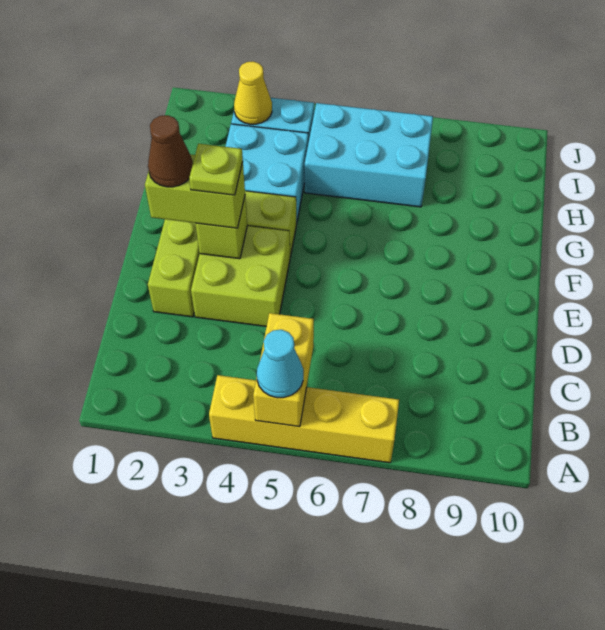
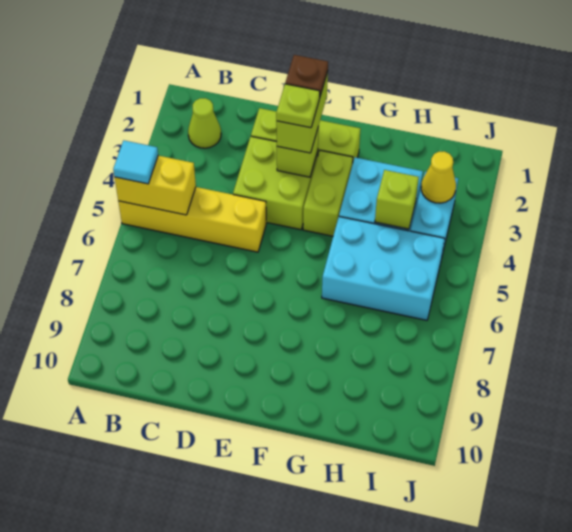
yellow 1x4 brick [209,375,399,463] -> yellow 1x4 brick turned to [118,187,266,252]
cyan 1x1 cone [257,330,303,398] -> cyan 1x1 tile [113,140,158,184]
none -> lime 1x1 cone [188,98,221,148]
brown 1x1 cone [148,115,193,187] -> brown 1x1 plate [285,55,328,96]
none -> lime 1x1 brick [375,170,419,229]
cyan 2x3 brick [305,103,433,207] -> cyan 2x3 brick turned to [322,217,445,320]

